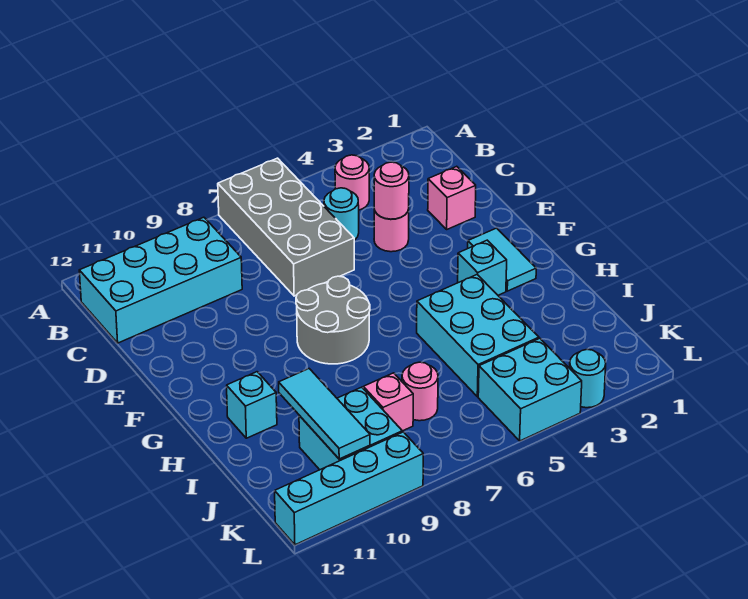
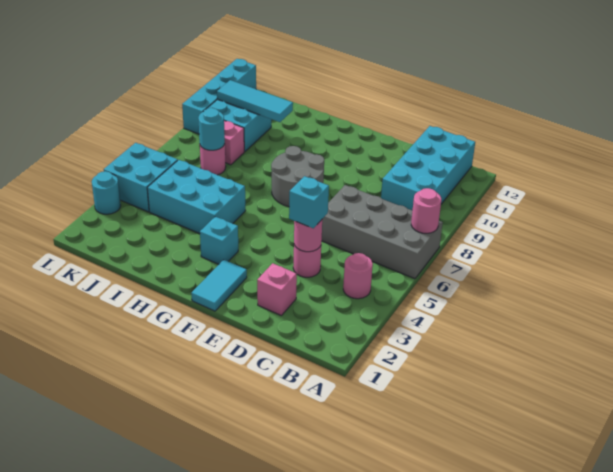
none -> pink 1x1 round brick [411,188,441,233]
cyan 1x1 round brick [324,188,359,240] -> cyan 1x1 round brick moved to [198,108,225,150]
cyan 1x2 tile [468,228,536,291] -> cyan 1x2 tile turned to [191,260,247,311]
cyan 1x1 brick [227,372,277,438] -> cyan 1x1 brick moved to [289,176,329,228]

